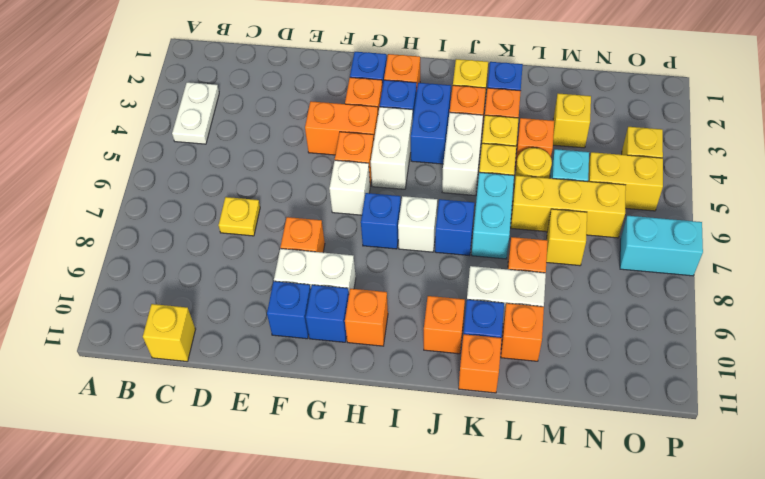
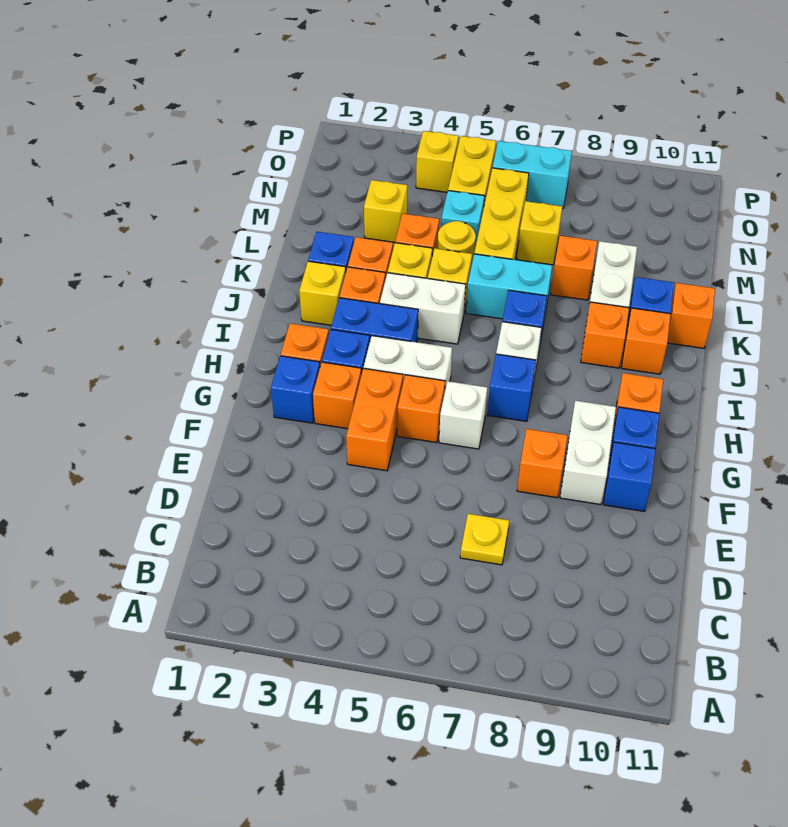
white 1x2 plate [172,82,219,144] -> none
yellow 1x1 brick [143,304,196,362] -> none
orange 1x1 brick [501,303,544,361] -> orange 1x1 brick moved to [581,302,629,368]
cyan 1x2 brick [620,216,703,276] -> cyan 1x2 brick turned to [493,141,572,208]

